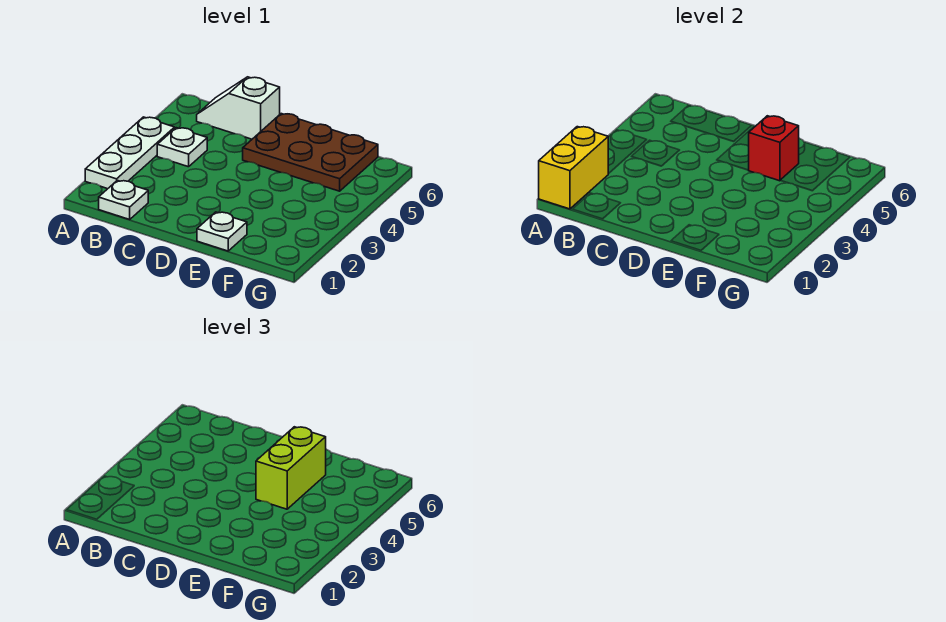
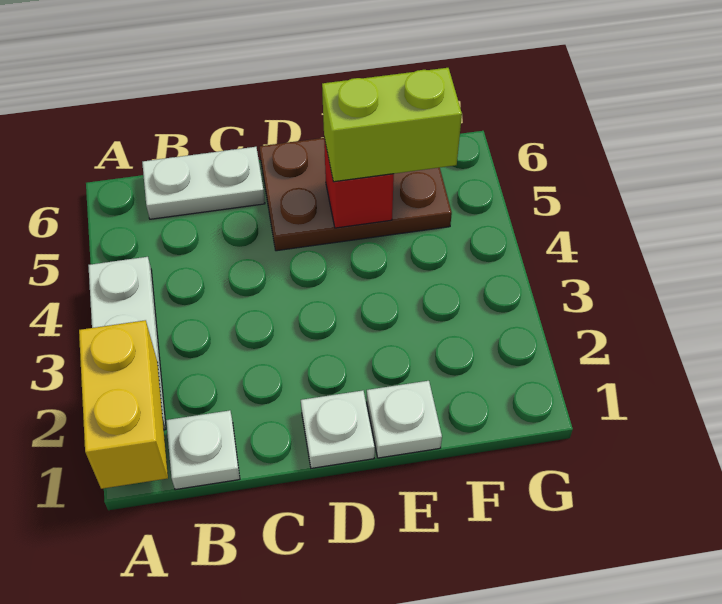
white 1x1 plate [157,128,207,167] -> white 1x1 plate moved to [301,390,375,468]
white 1x2 slope [197,77,280,139] -> white 1x2 plate [142,147,265,219]
lime 1x2 brick [256,427,326,509] -> lime 1x2 brick turned to [322,68,462,182]

